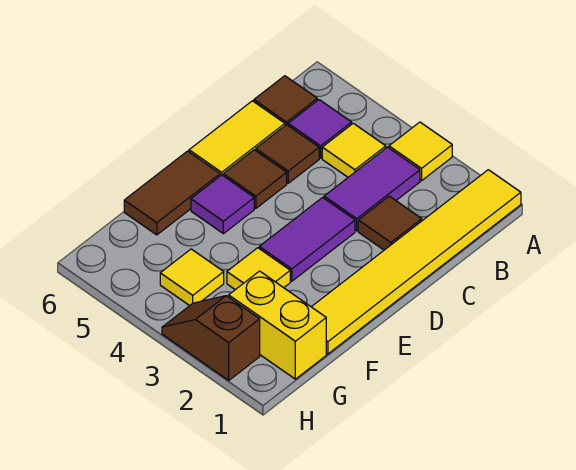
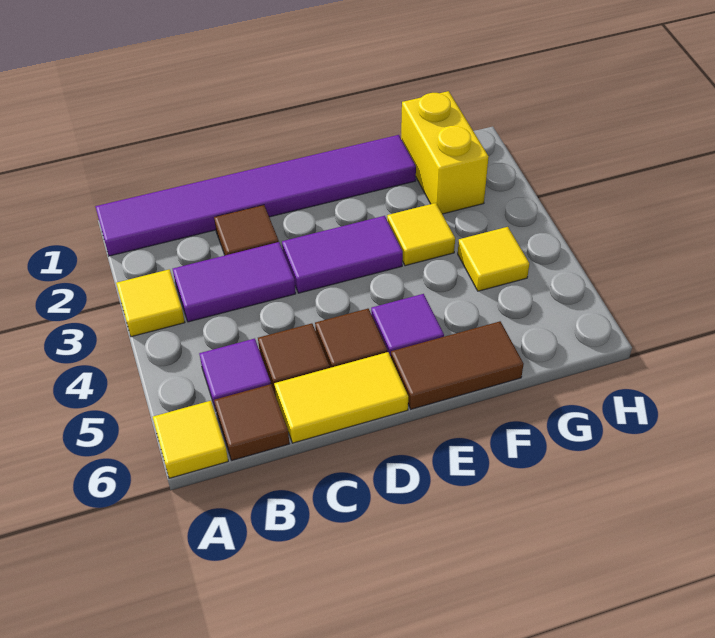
yellow 1x6 tile [312,170,521,354] -> purple 1x6 tile [95,135,416,256]
yellow 1x1 tile [322,123,386,177] -> yellow 1x1 tile moved to [153,401,228,478]
brown 1x2 slope [162,296,260,380] -> none

